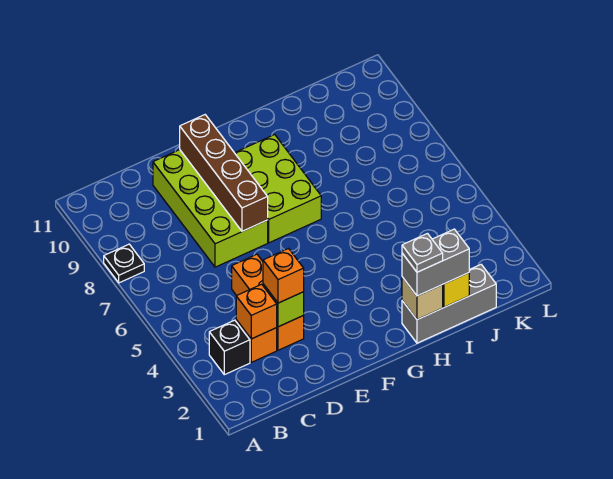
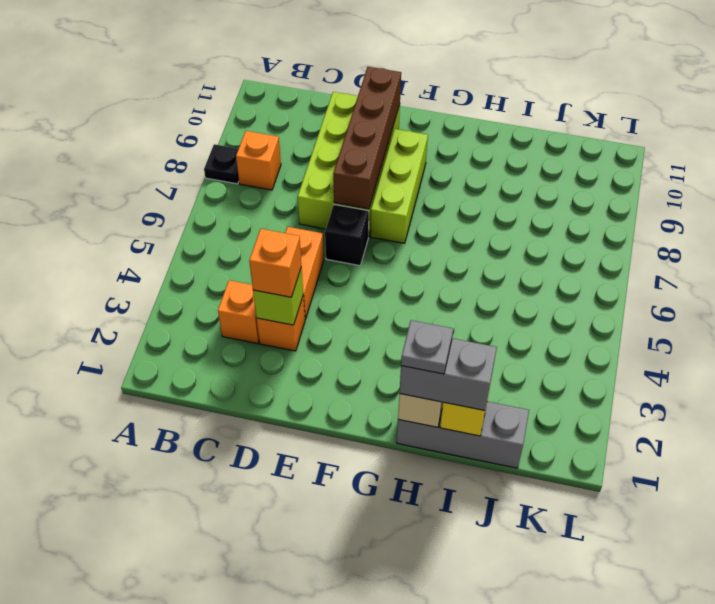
black 1x1 brick [209,320,250,375] -> black 1x1 brick moved to [325,205,369,266]
orange 1x1 brick [236,284,277,339] -> orange 1x1 brick moved to [236,131,281,190]
lime 2x3 brick [235,135,321,243] -> lime 1x3 brick [371,129,428,243]

